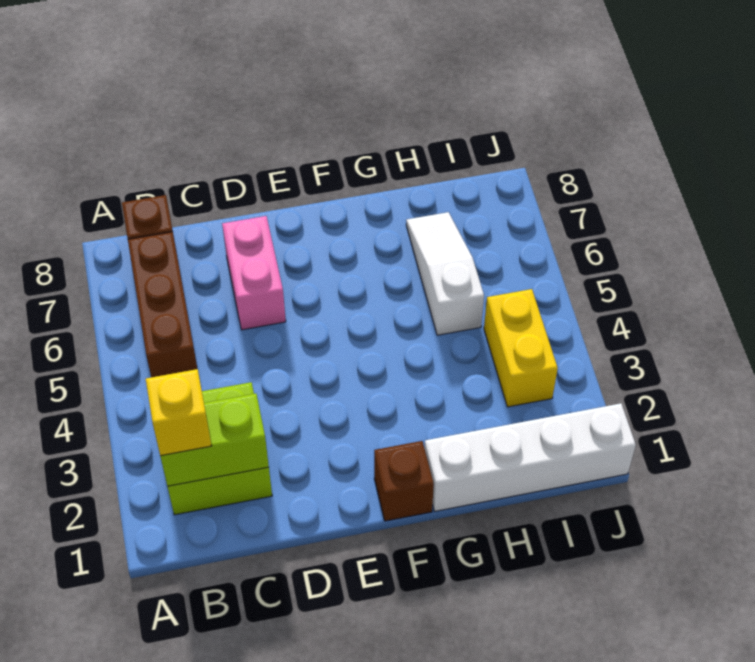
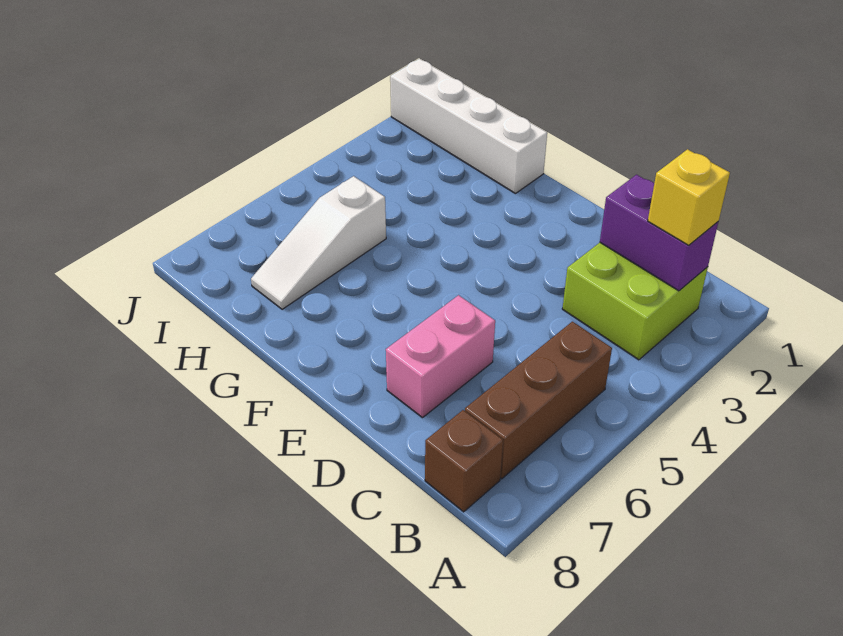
lime 1x2 brick [160,393,269,486] -> purple 1x2 brick [600,175,718,291]
brown 1x1 brick [374,441,434,521] -> none
yellow 1x2 brick [484,289,558,407] -> none

